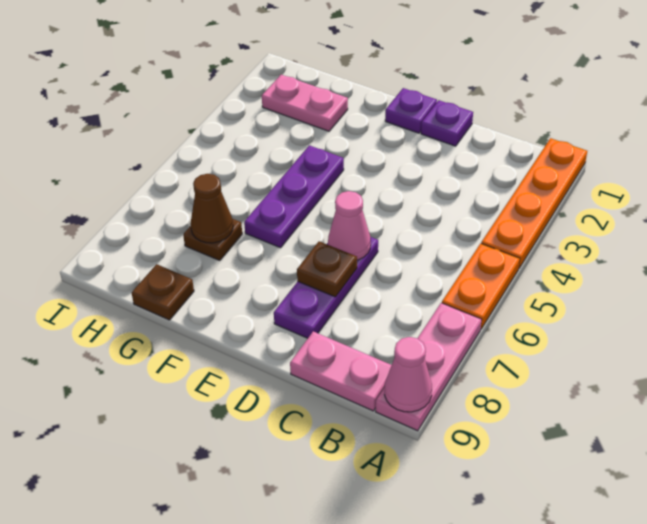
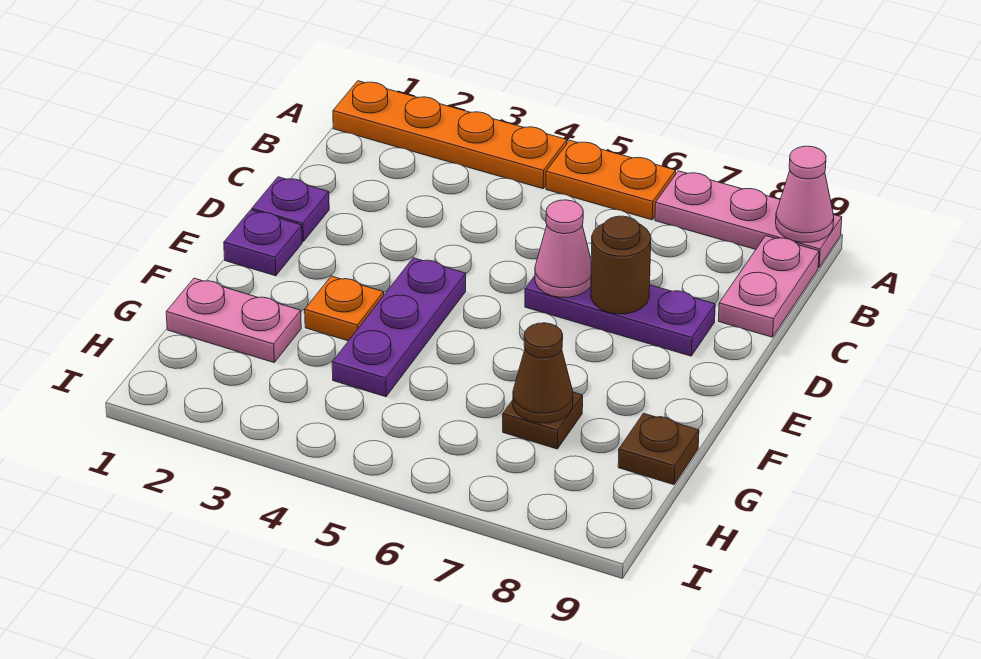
brown 1x1 plate [297,241,357,297] -> brown 1x1 round brick [591,216,651,314]
none -> orange 1x1 plate [305,276,384,341]
purple 1x3 plate [244,145,344,248] -> purple 1x3 plate turned to [332,258,466,397]
pink 1x2 plate [262,75,348,131] -> pink 1x2 plate turned to [166,278,301,362]

